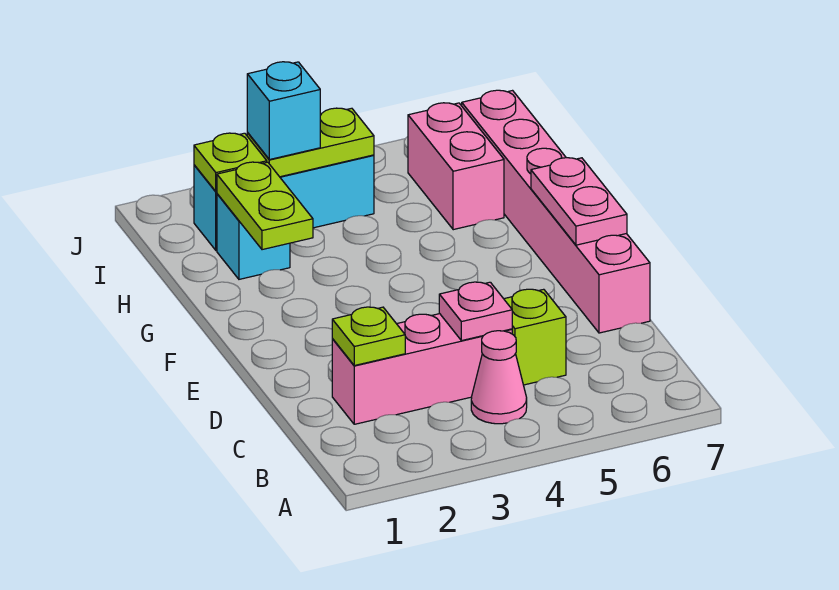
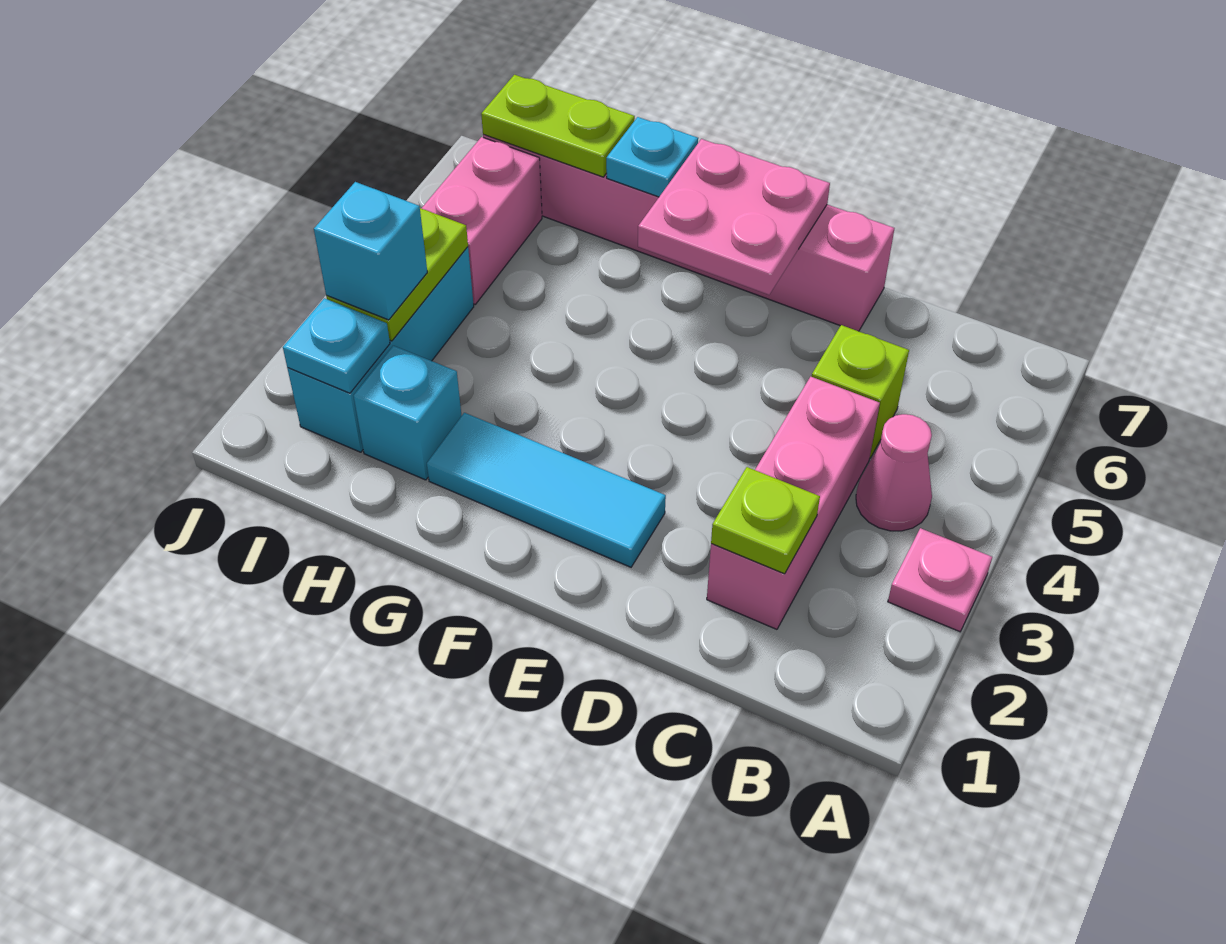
pink 1x1 plate [439,282,512,341] -> pink 1x1 plate moved to [888,528,992,632]
none -> cyan 1x3 tile [427,413,666,567]
pink 1x2 plate [531,158,627,245] -> pink 2x2 plate [638,139,830,295]
lime 1x2 plate [217,162,313,250] -> lime 1x2 plate moved to [481,75,635,177]
none -> cyan 1x1 plate [606,117,698,197]
pink 1x2 brick [408,103,504,230] -> pink 1x2 brick turned to [421,137,542,304]
lime 1x1 plate [194,133,267,192] -> cyan 1x1 plate [283,298,390,393]

